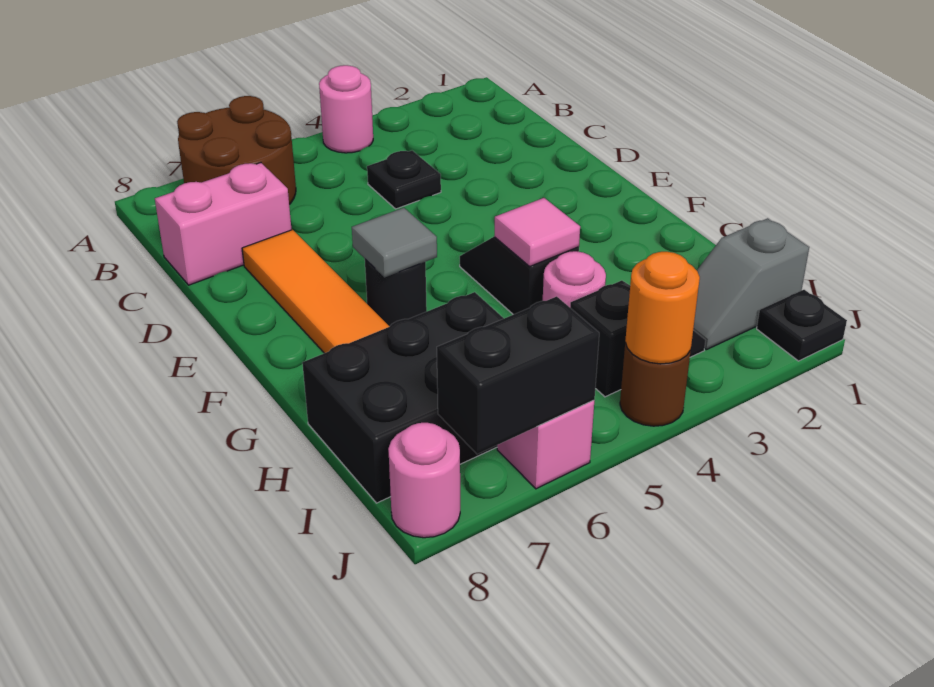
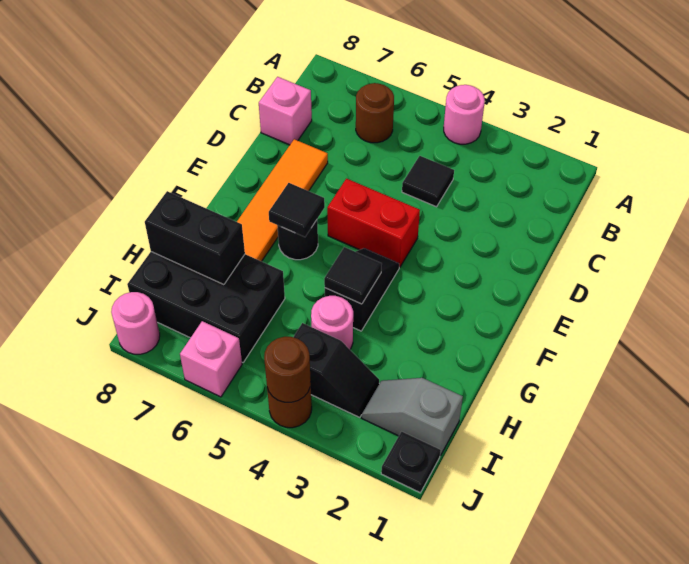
brown 2x2 round brick [177,96,296,205] -> brown 1x1 round brick [356,83,394,143]
black 1x1 plate [367,151,441,209] -> black 1x1 tile [402,156,454,207]
pink 1x2 brick [155,163,292,285] -> pink 1x1 brick [259,77,312,145]
none -> red 1x2 brick [327,179,420,267]
grey 1x1 tile [352,208,437,277] -> black 1x1 tile [269,183,325,237]
pink 1x1 tile [494,198,580,266] -> black 1x1 tile [324,247,382,304]
orange 1x1 round brick [625,252,700,364] -> brown 1x1 round brick [264,337,311,402]
black 1x2 brick [437,296,599,454] -> black 1x2 brick moved to [145,191,245,285]

